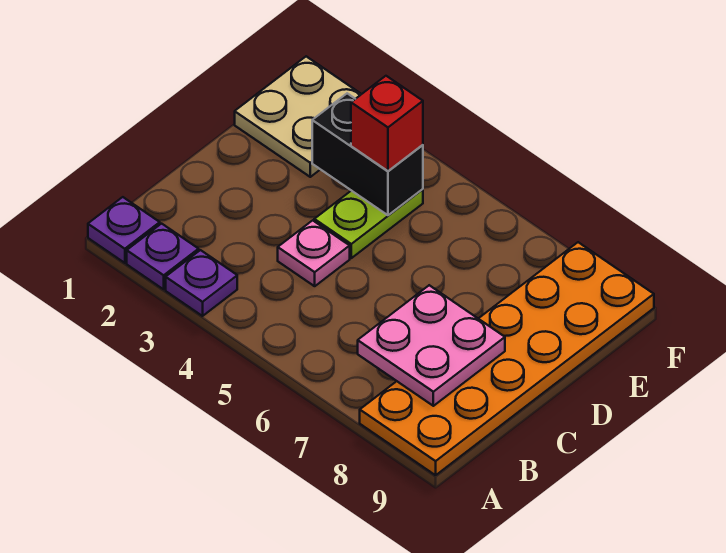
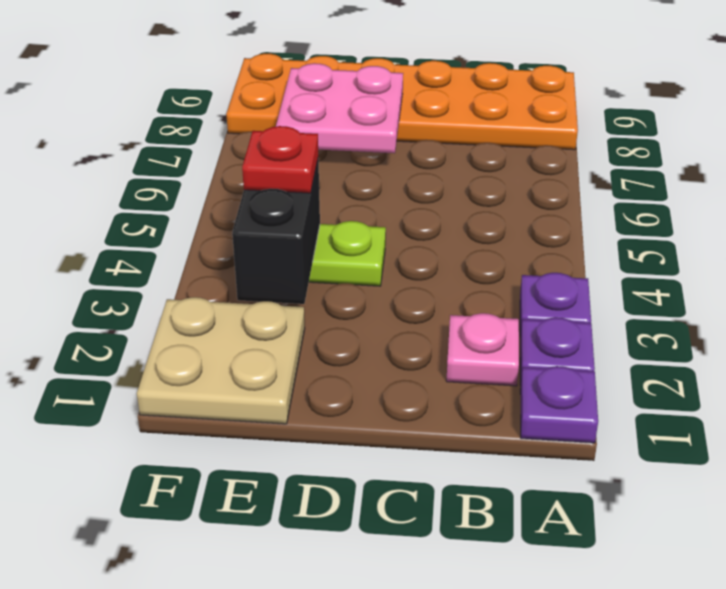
pink 2x2 plate [358,285,505,406] -> pink 2x2 plate moved to [276,63,403,153]
pink 1x1 plate [278,220,350,286] -> pink 1x1 plate moved to [446,313,519,386]
red 1x1 brick [351,76,423,171] -> red 1x1 plate [242,126,318,193]

